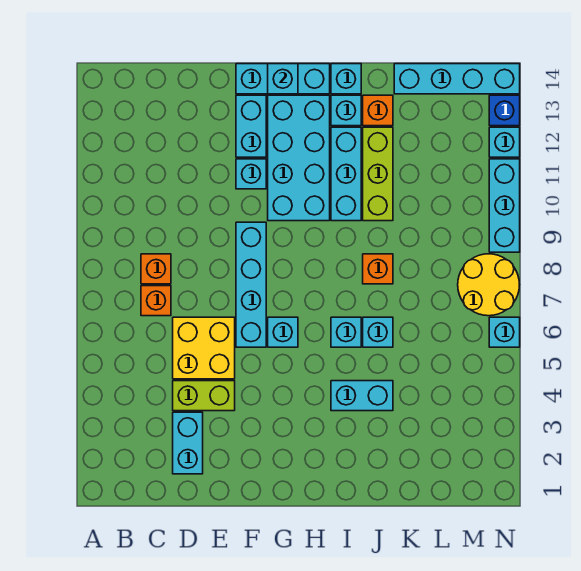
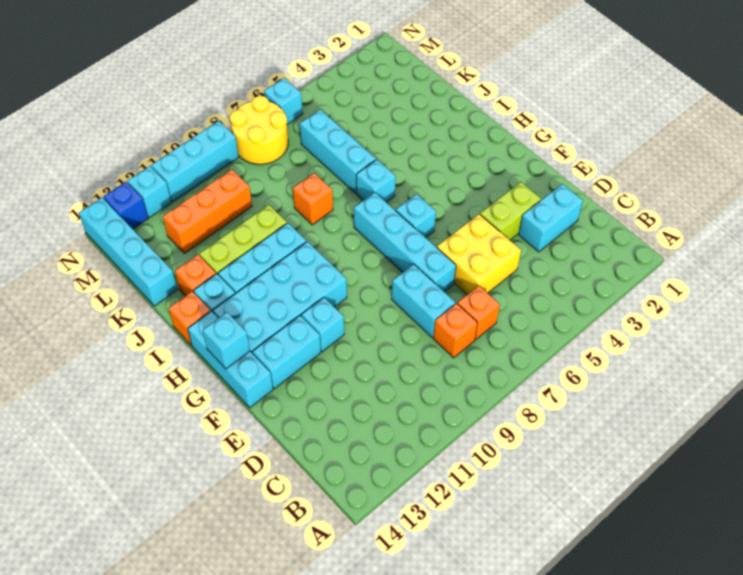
lime 1x2 brick [173,381,235,411] -> lime 1x2 brick turned to [480,182,541,240]
cyan 1x4 brick [236,222,266,347] -> cyan 1x4 brick turned to [354,192,456,292]
cyan 1x2 brick [331,381,393,411] -> cyan 1x2 brick moved to [392,264,455,337]
cyan 1x1 brick [331,64,361,94] -> orange 1x1 brick [169,291,211,345]
cyan 1x1 brick [363,317,393,347] -> cyan 1x3 brick [300,110,376,193]
none -> orange 1x3 brick [163,170,252,253]

